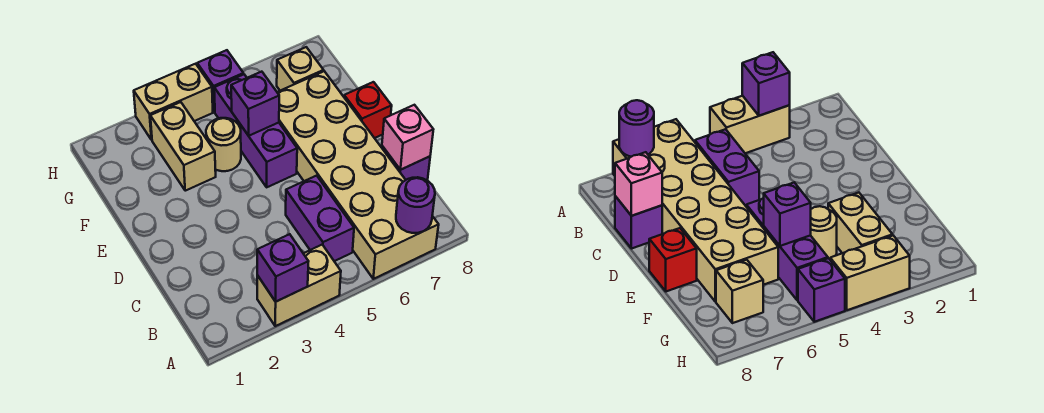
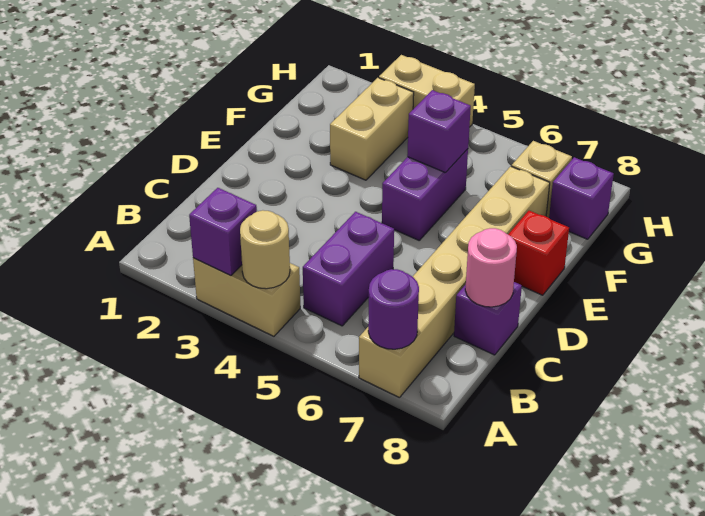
tan 2x6 brick [277,71,439,279] -> tan 1x6 brick [359,166,550,398]
pink 1x1 brick [382,105,433,170] -> pink 1x1 round brick [465,228,517,307]
purple 1x3 brick [214,75,297,187] -> purple 1x2 brick [382,149,468,240]
tan 1x1 round brick [206,118,241,171] -> tan 1x1 round brick moved to [240,210,290,289]
purple 1x1 brick [197,50,244,112] -> purple 1x1 brick moved to [549,157,614,239]

